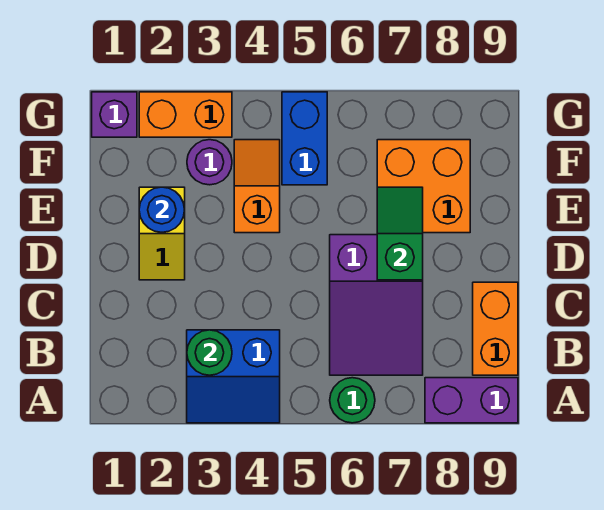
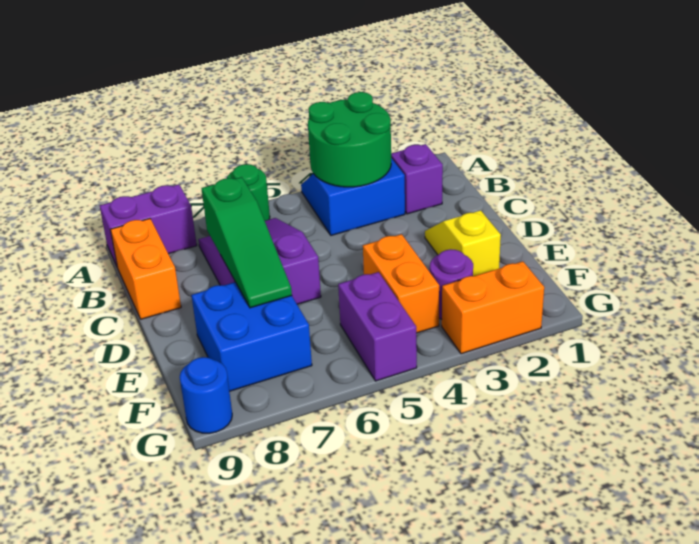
green 1x1 round brick [187,330,232,375] -> green 2x2 round brick [308,92,391,187]
green 1x2 slope [377,187,423,280] -> green 1x3 slope [202,177,292,308]
blue 1x1 round brick [139,187,185,232] -> blue 1x1 round brick moved to [180,357,232,433]
orange 1x2 slope [234,140,280,233] -> orange 1x2 brick [363,234,439,333]
orange 2x2 brick [377,140,470,233] -> blue 2x2 brick [191,282,312,391]
blue 1x2 brick [282,92,327,185] -> purple 1x2 brick [338,272,417,381]
purple 1x1 brick [92,92,137,137] -> purple 1x1 brick moved to [391,144,443,214]

